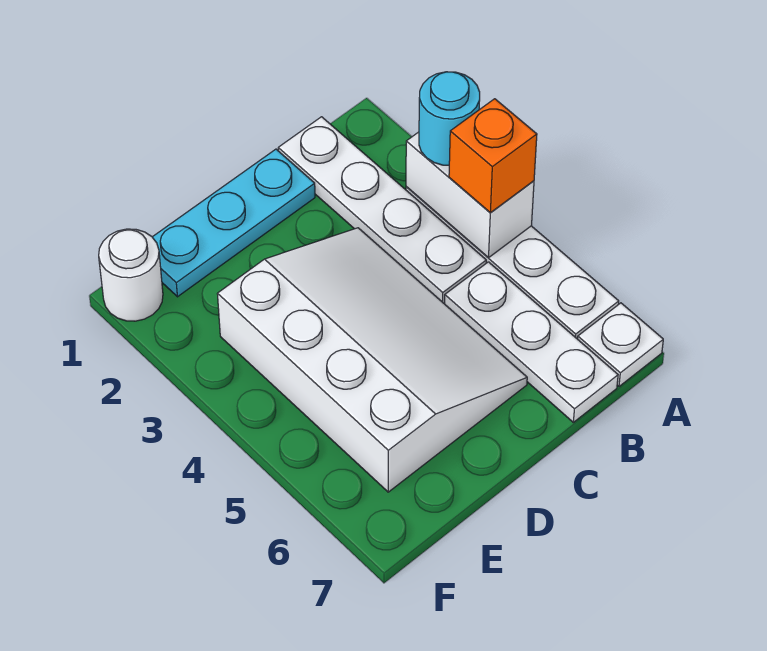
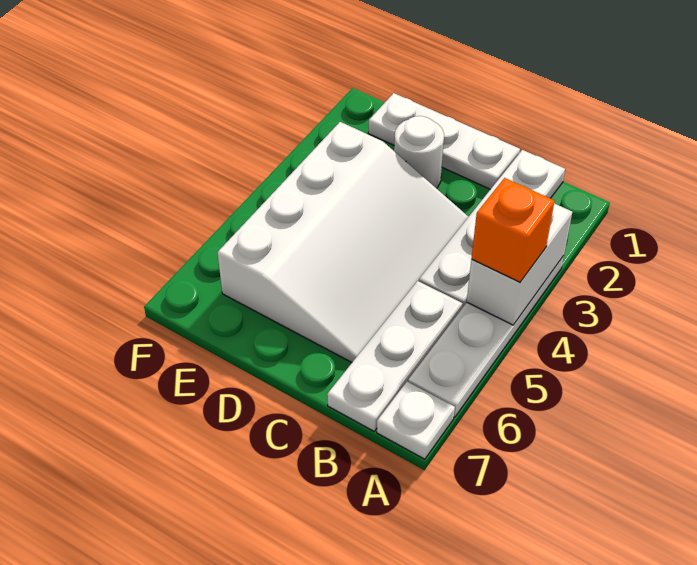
cyan 1x1 round brick [419,72,480,165] -> none
cyan 1x3 plate [153,149,315,297] -> white 1x3 plate [368,93,520,189]
white 1x1 round brick [99,229,163,321] -> white 1x1 round brick moved to [394,116,444,188]

